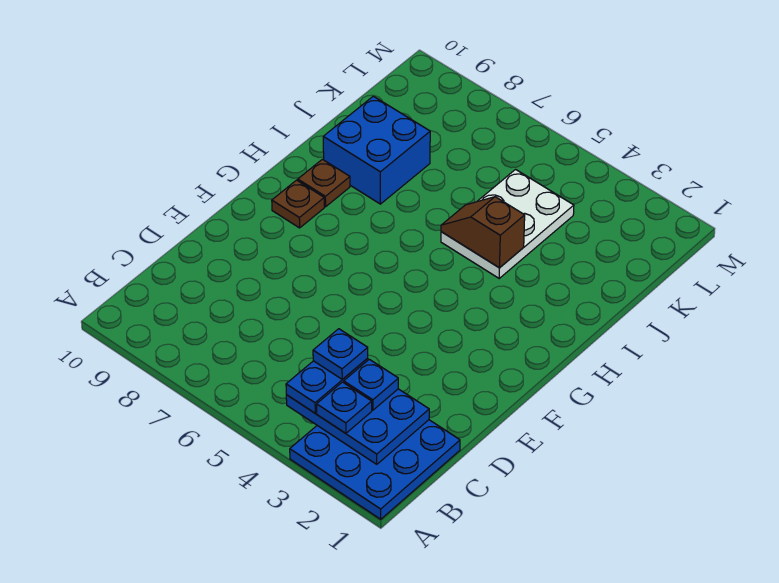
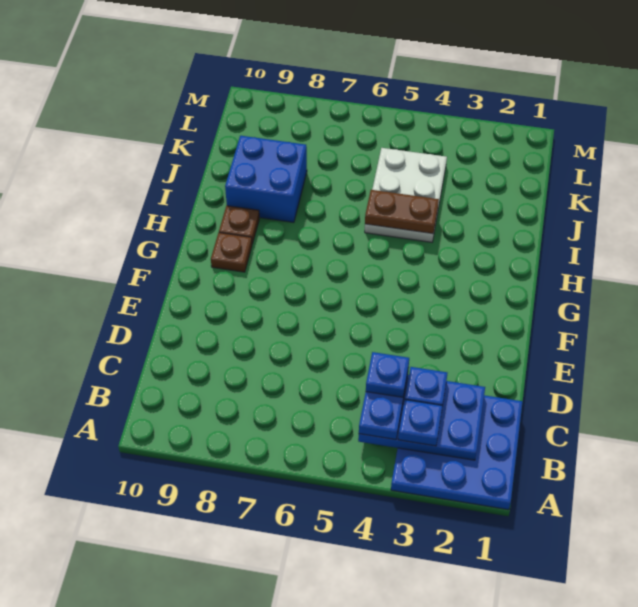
brown 1x2 slope [441,197,525,268] -> brown 1x2 plate [365,190,439,234]

